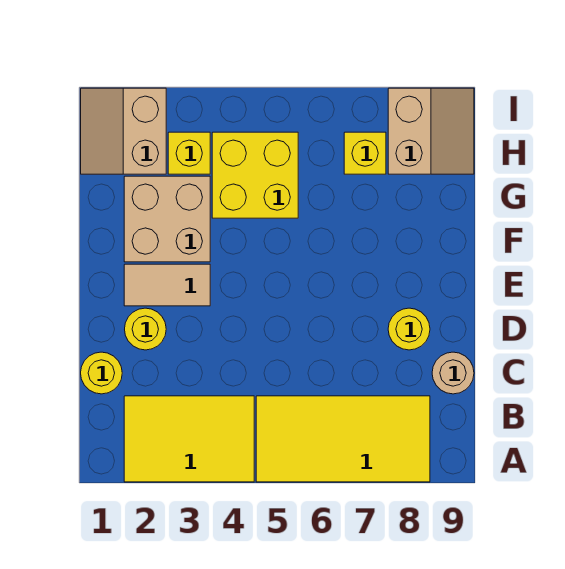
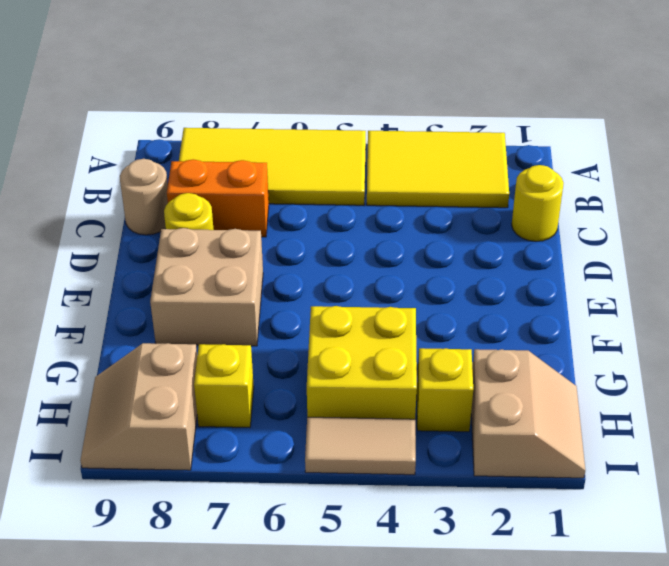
none -> orange 1x2 brick [167,159,269,237]
yellow 1x1 round brick [125,308,166,350] -> none
tan 1x2 tile [124,264,210,306] -> tan 1x2 tile moved to [305,417,416,475]
tan 2x2 brick [124,176,210,262] -> tan 2x2 brick moved to [150,228,263,346]

